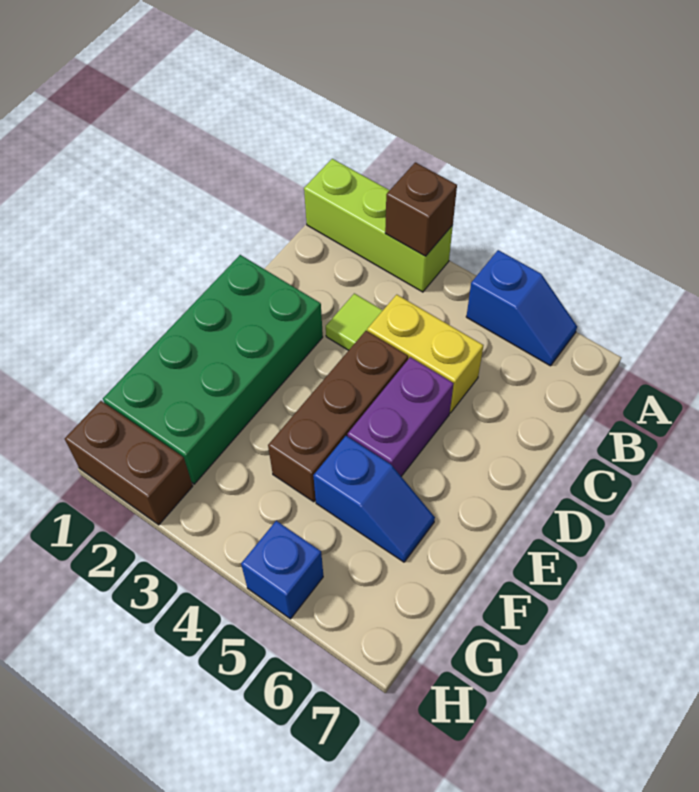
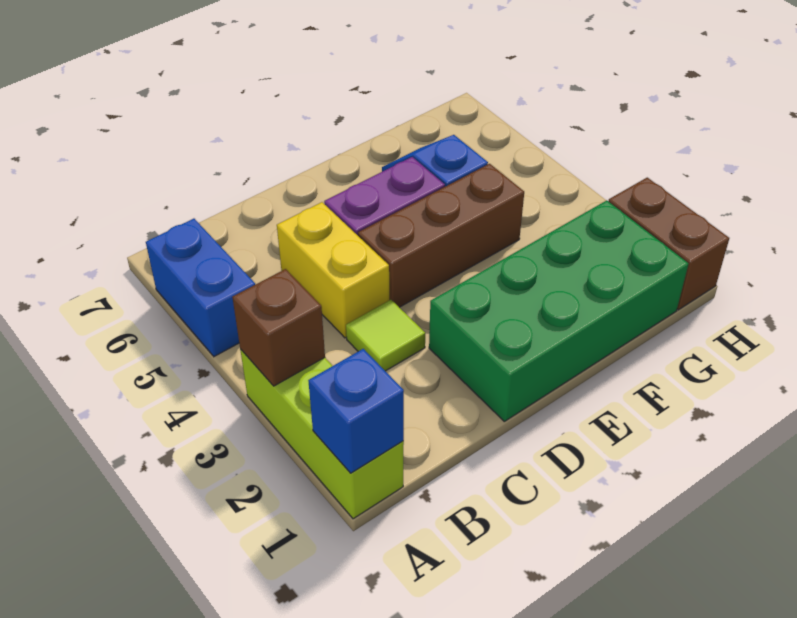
blue 1x2 slope [466,250,577,366] -> blue 1x2 brick [146,219,255,357]
blue 1x1 brick [241,521,323,619] -> blue 1x1 brick moved to [308,349,404,473]

